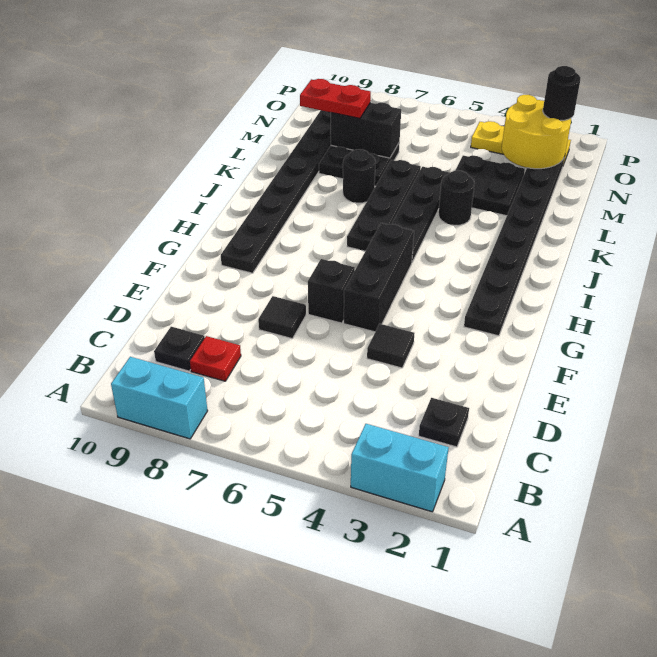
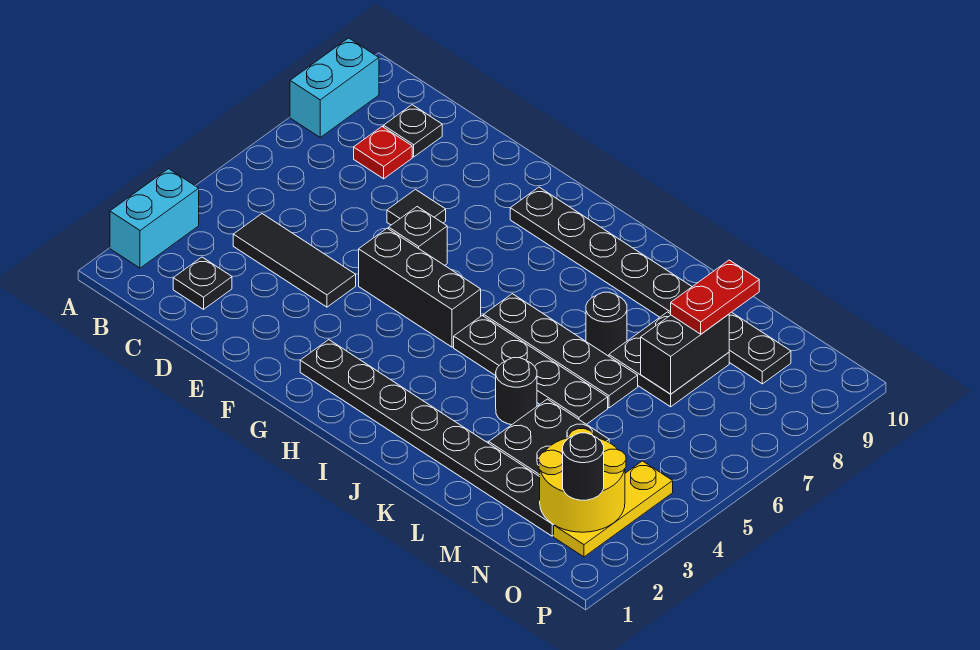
black 1x1 tile [367,324,414,368] -> black 1x3 tile [233,214,356,307]

